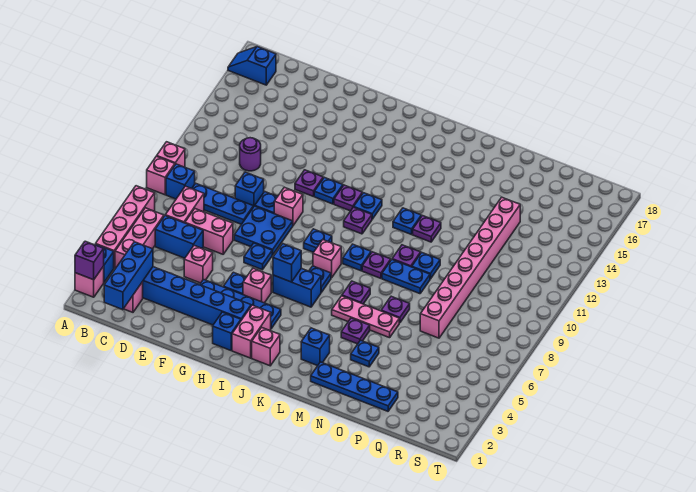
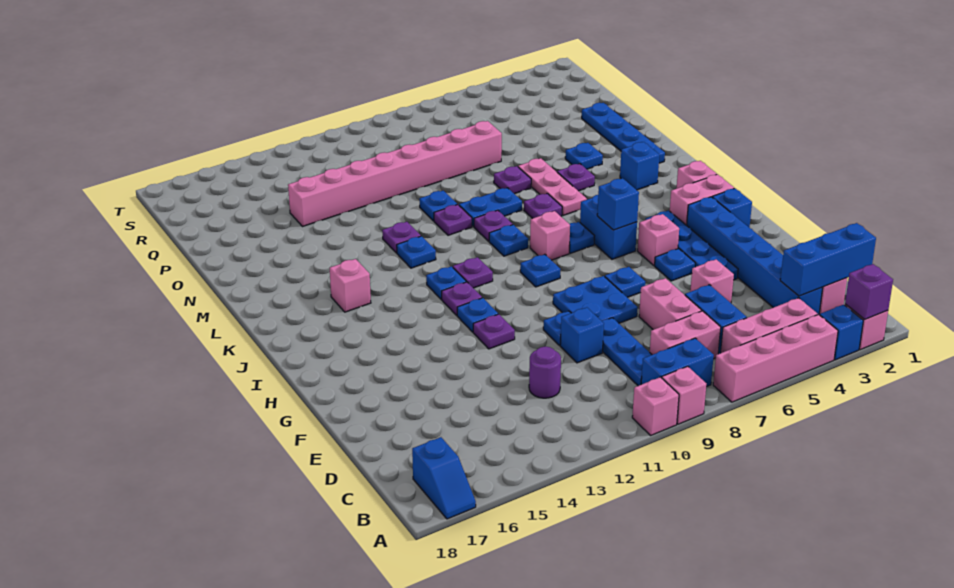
blue 1x1 brick [166,164,195,199] -> blue 1x2 brick [641,338,714,387]
pink 1x1 brick [274,187,303,225] -> pink 1x1 brick moved to [330,259,371,312]
blue 1x2 plate [382,260,430,294] -> blue 1x2 plate turned to [459,188,522,227]

